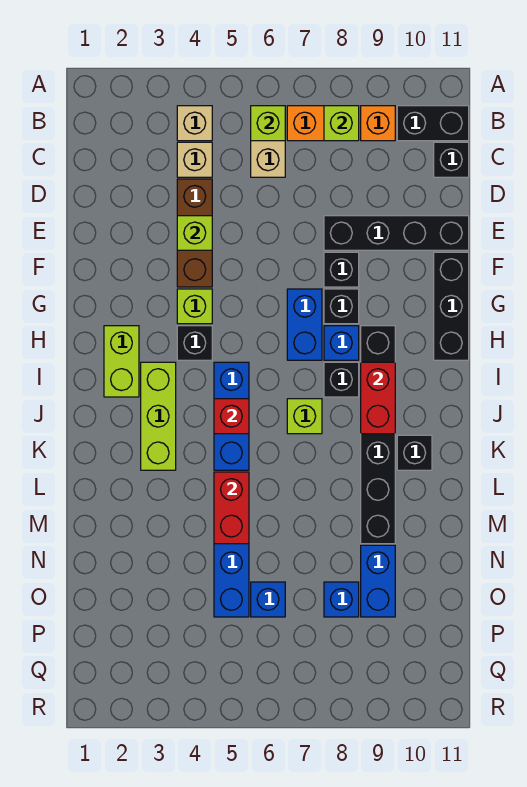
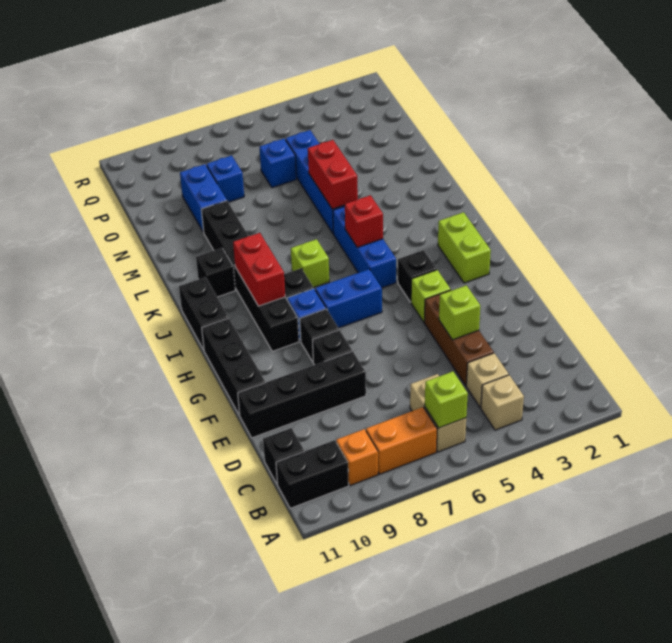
lime 1x1 brick [324,106,359,141] -> none
blue 1x2 brick [287,289,322,360] -> blue 1x2 brick turned to [315,269,382,328]
lime 1x3 brick [141,362,176,470] -> none
none -> black 1x2 brick [179,277,229,350]

